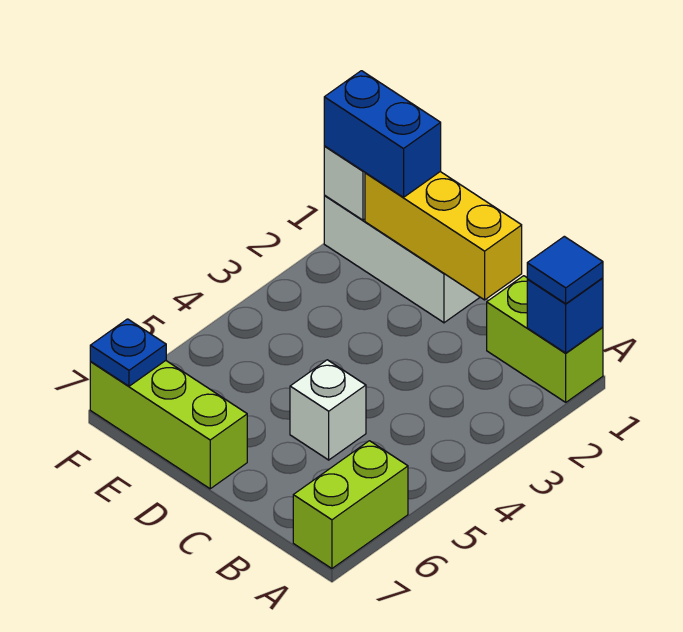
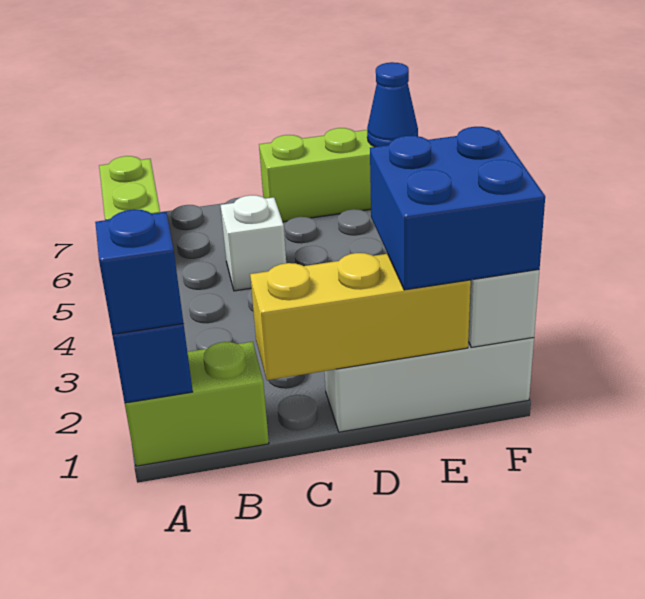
blue 1x1 tile [527,236,603,304] -> blue 1x1 brick [95,209,183,334]
blue 1x2 brick [324,71,441,197] -> blue 2x2 brick [370,127,545,290]
blue 1x1 plate [90,319,166,386] -> blue 1x1 cone [367,62,418,147]

